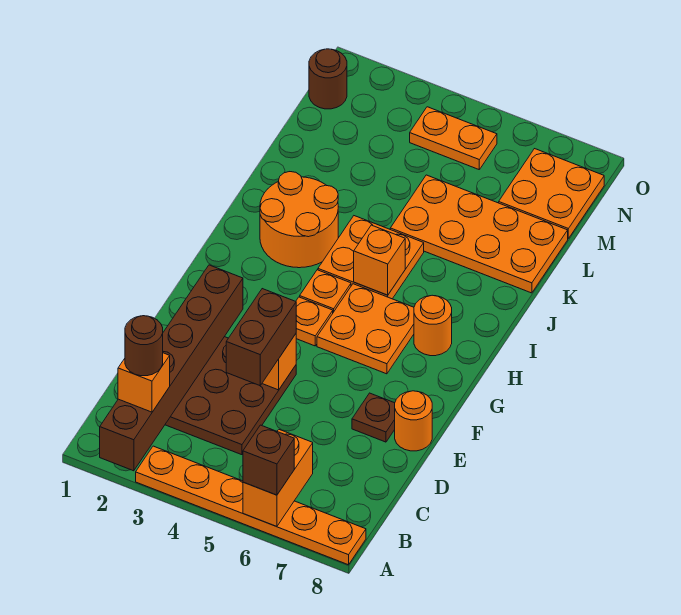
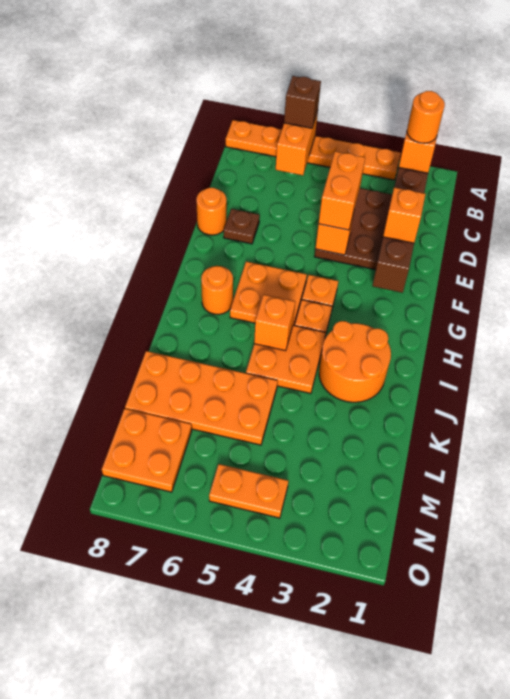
brown 1x1 round brick [125,316,163,376] -> orange 1x1 round brick [407,91,445,143]
brown 1x2 brick [226,289,296,386] -> orange 1x2 brick [319,151,365,230]
none -> orange 1x1 brick [383,187,425,243]
brown 1x1 round brick [309,49,347,109] -> none

